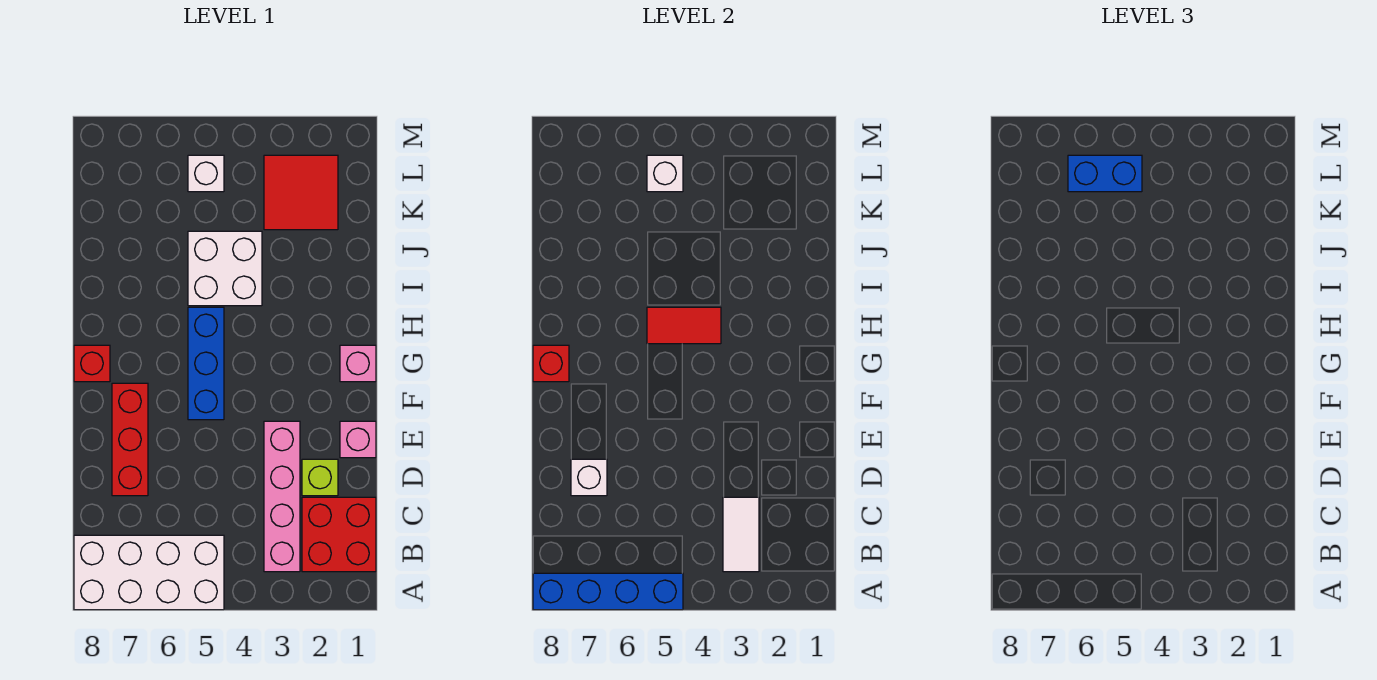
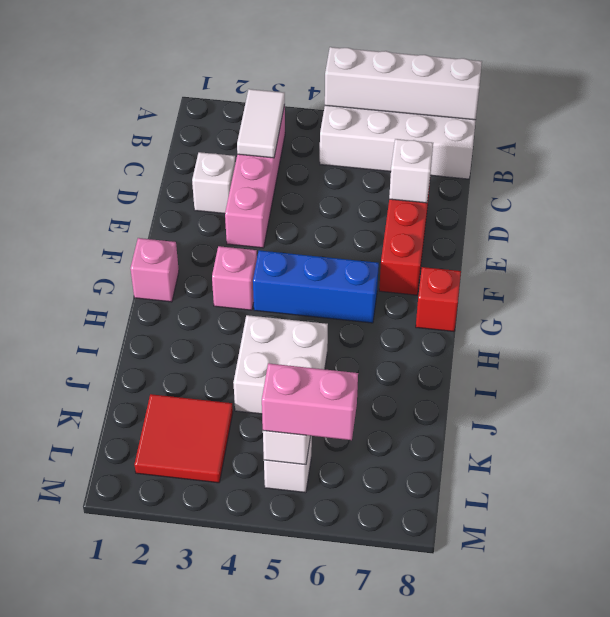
blue 1x4 brick [533,573,683,610] -> white 1x4 brick [325,47,482,120]
red 2x2 brick [302,497,376,572] -> none
lime 1x1 brick [302,459,338,496] -> white 1x1 brick [192,152,236,214]
pink 1x1 brick [340,421,376,458] -> pink 1x1 brick moved to [212,246,257,310]
blue 1x3 brick [188,307,224,420] -> blue 1x3 brick turned to [253,250,379,323]
red 1x1 brick [533,345,569,382] -> none
red 1x2 tile [647,307,721,344] -> none
blue 1x2 brick [1068,155,1142,192] -> pink 1x2 brick [262,363,358,440]

